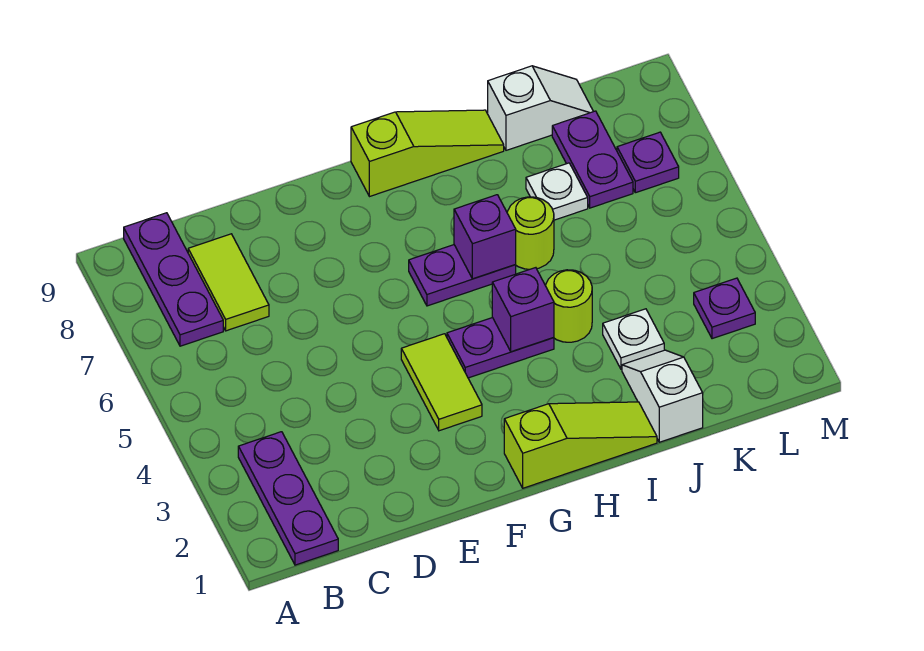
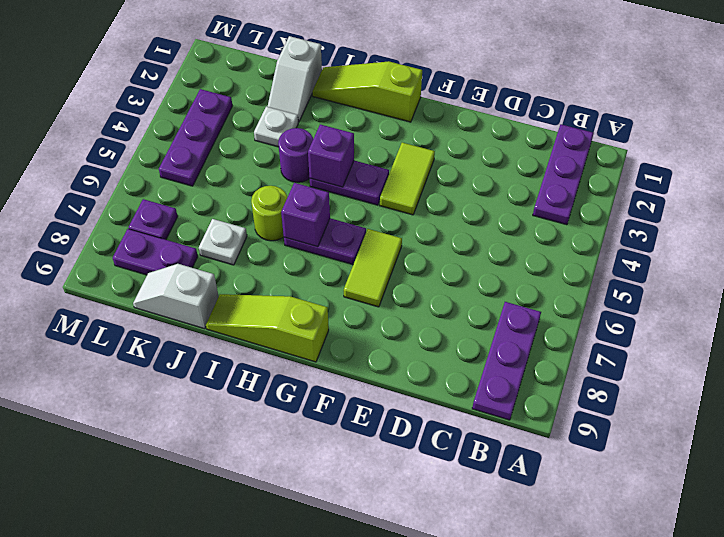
lime 1x2 tile [188,234,269,331] -> lime 1x2 tile moved to [344,229,402,307]
lime 1x1 round brick [546,270,592,342] -> purple 1x1 round brick [278,128,313,182]
purple 1x2 plate [552,111,633,208] -> purple 1x2 plate turned to [113,229,198,275]
purple 1x1 plate [694,278,755,339] -> purple 1x3 plate [159,89,232,186]

